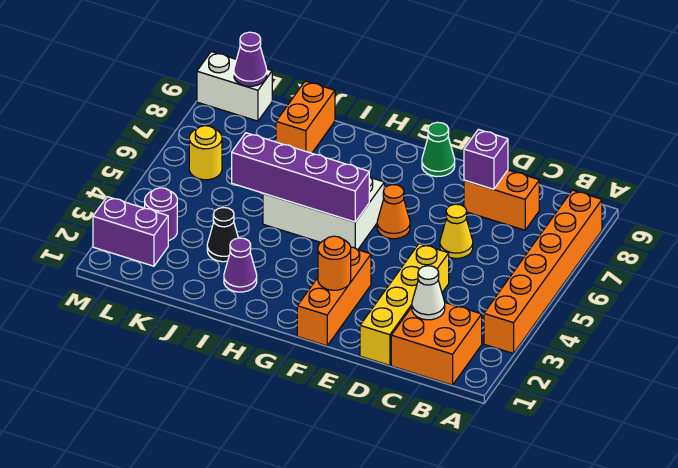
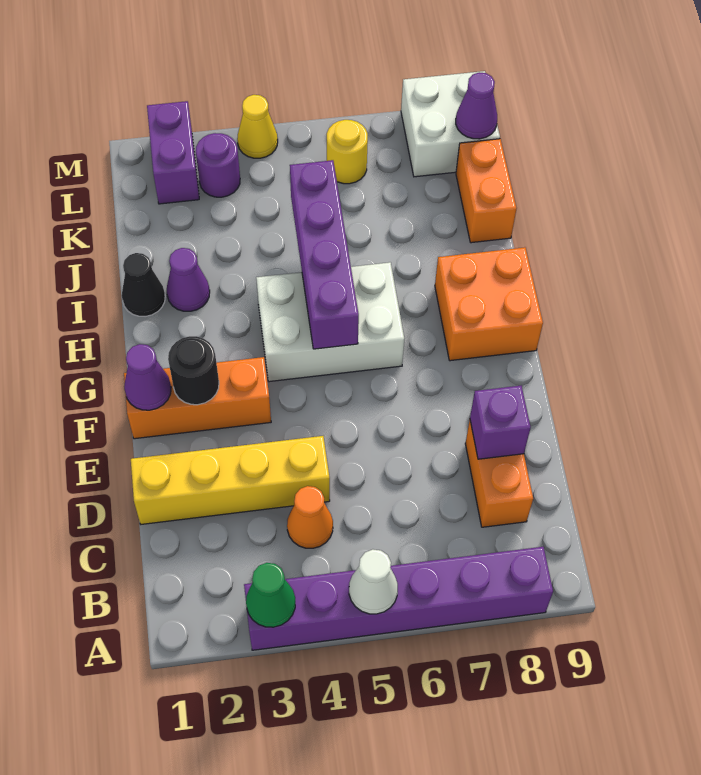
orange 1x6 brick [484,190,602,354] -> purple 1x6 brick [244,547,553,650]
orange 2x2 brick [391,303,482,385] -> orange 2x2 brick moved to [435,247,543,361]
white 1x1 cone [412,266,445,320] -> white 1x1 cone moved to [349,549,398,614]
yellow 1x1 cone [440,204,473,258] -> yellow 1x1 cone moved to [237,95,278,158]
none -> purple 1x1 cone [124,344,171,410]
orange 1x1 round brick [318,236,351,290] -> black 1x1 round brick [168,336,219,405]
orange 1x1 cone [377,185,410,239] -> orange 1x1 cone moved to [287,486,333,548]
green 1x1 cone [422,122,455,177] -> green 1x1 cone moved to [246,563,295,627]
white 2x3 brick [263,177,384,250] -> white 2x3 brick turned to [256,262,404,382]
black 1x1 cone [207,208,238,262] -> black 1x1 cone moved to [122,253,165,317]
orange 1x2 brick [276,81,335,153] -> orange 1x2 brick turned to [456,139,517,243]
white 1x2 brick [197,52,272,121] -> white 2x2 brick [401,71,500,177]

